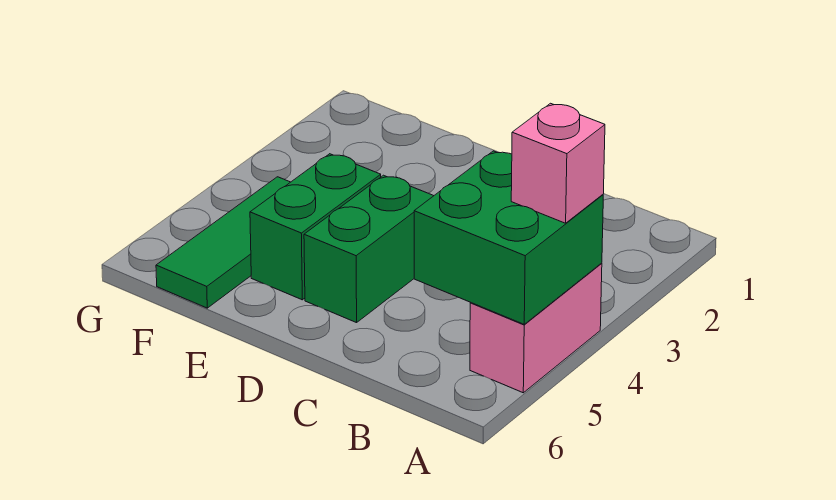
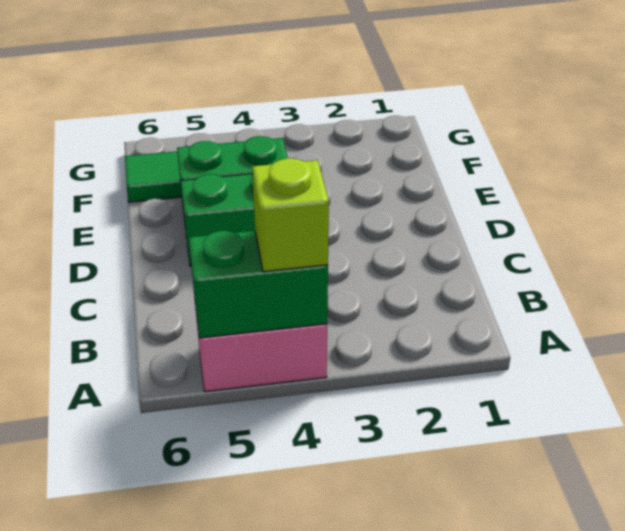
green 2x2 brick [414,151,603,324] -> green 1x2 brick [189,231,328,338]
pink 1x1 brick [511,103,605,223] -> lime 1x1 brick [252,158,329,272]

